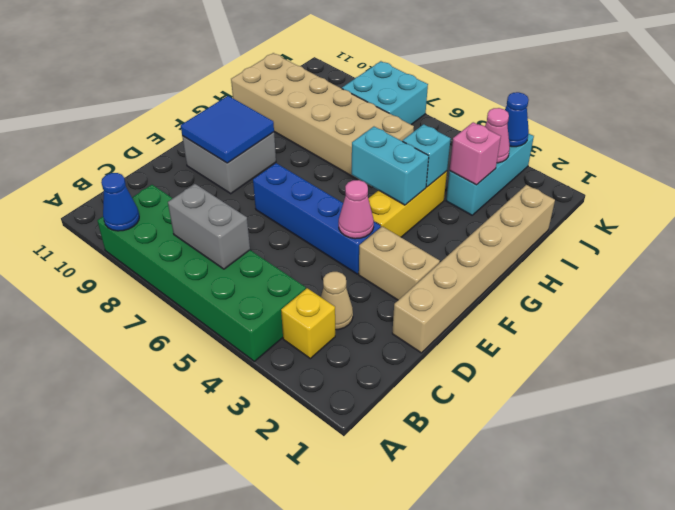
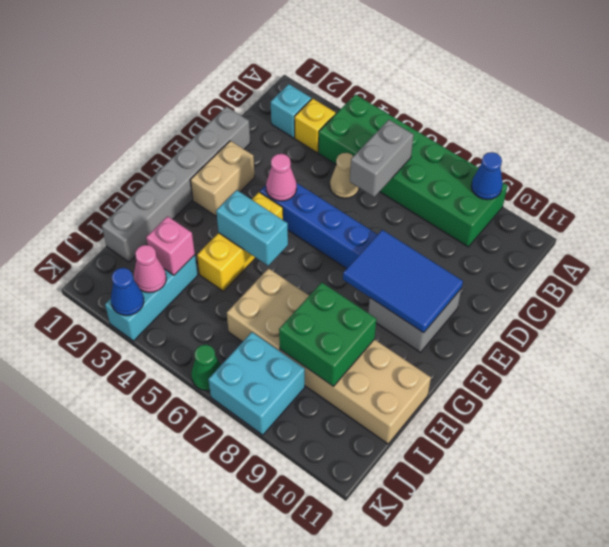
grey 1x2 brick [168,184,250,269] -> grey 1x2 brick turned to [350,120,414,197]
tan 1x1 cone [321,272,353,330] -> tan 1x1 cone moved to [330,153,359,198]
tan 1x6 brick [392,185,555,353] -> grey 1x6 brick [102,107,250,262]
tan 1x2 brick [359,226,440,300] -> tan 1x2 brick turned to [191,141,255,216]
blue 2x2 tile [181,96,274,163] -> blue 2x3 tile [343,230,463,333]
cyan 1x1 brick [403,124,451,187] -> cyan 1x1 brick moved to [271,84,311,138]
none -> green 2x2 brick [279,282,376,387]
none -> green 1x1 cone [191,345,221,391]

